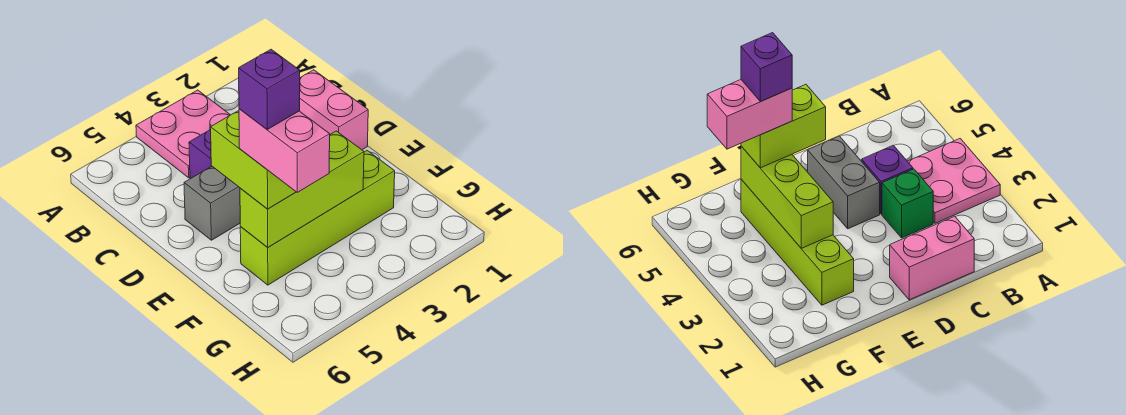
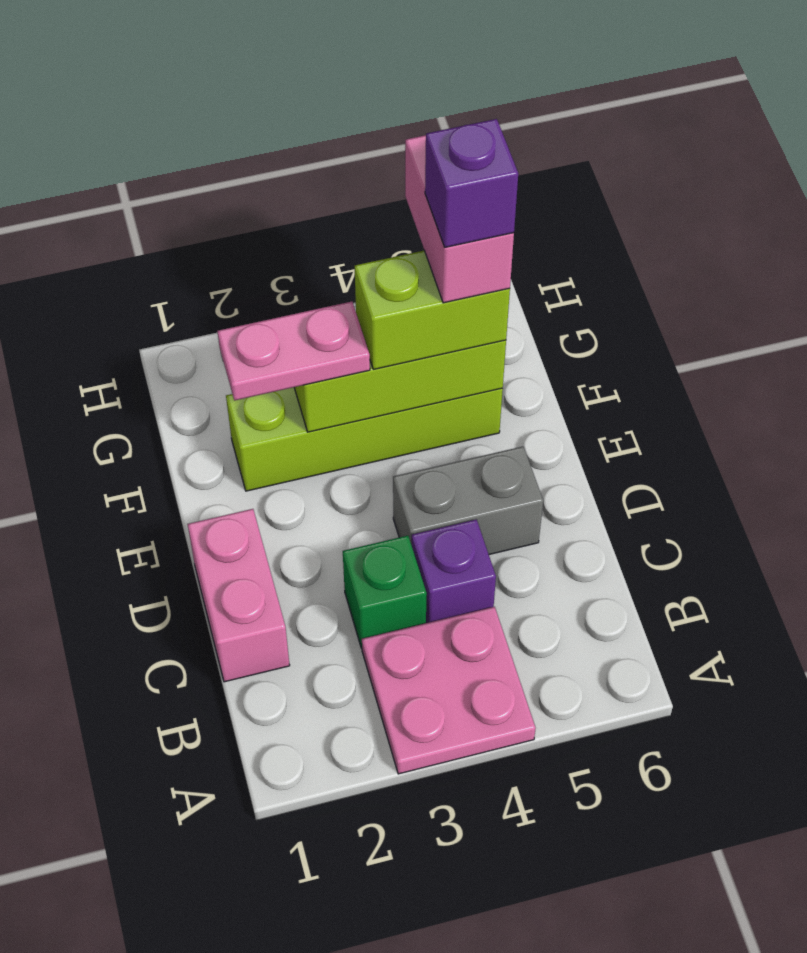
lime 1x2 brick [211,111,296,209] -> lime 1x2 brick turned to [355,250,510,369]
none -> pink 1x2 plate [217,302,370,400]

